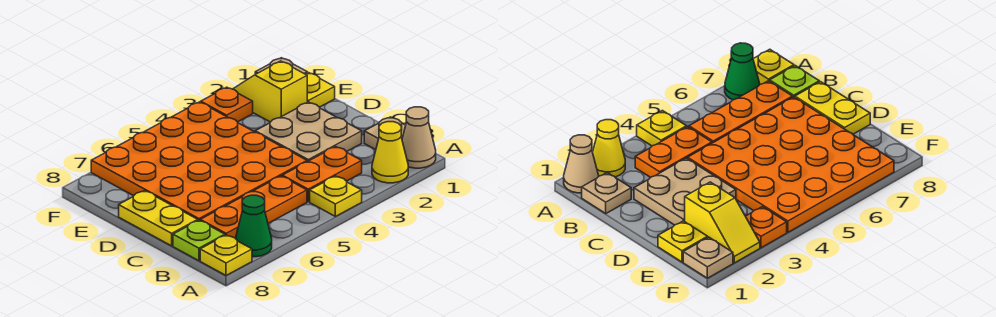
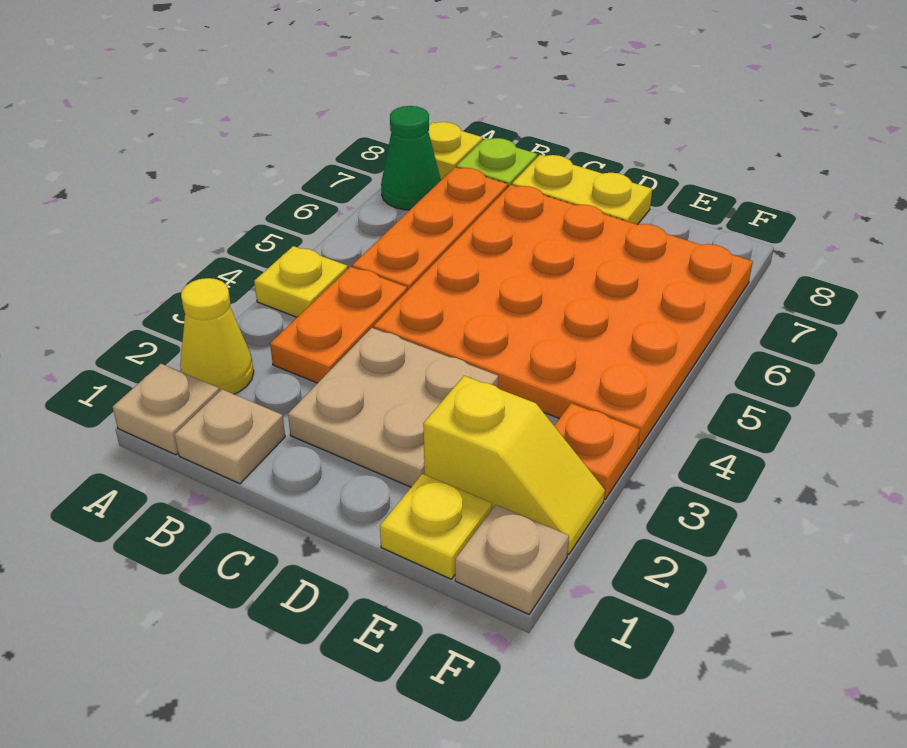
tan 1x1 cone [402,107,436,168] -> tan 1x1 plate [113,364,219,455]

